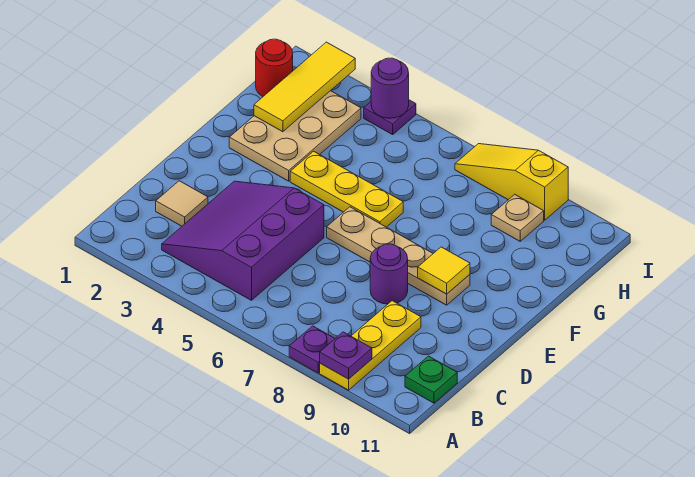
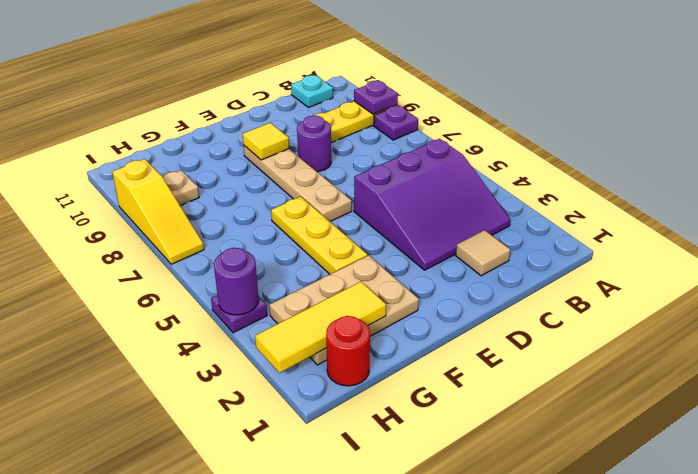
green 1x1 plate [405,356,457,403] -> cyan 1x1 plate [291,75,333,108]

